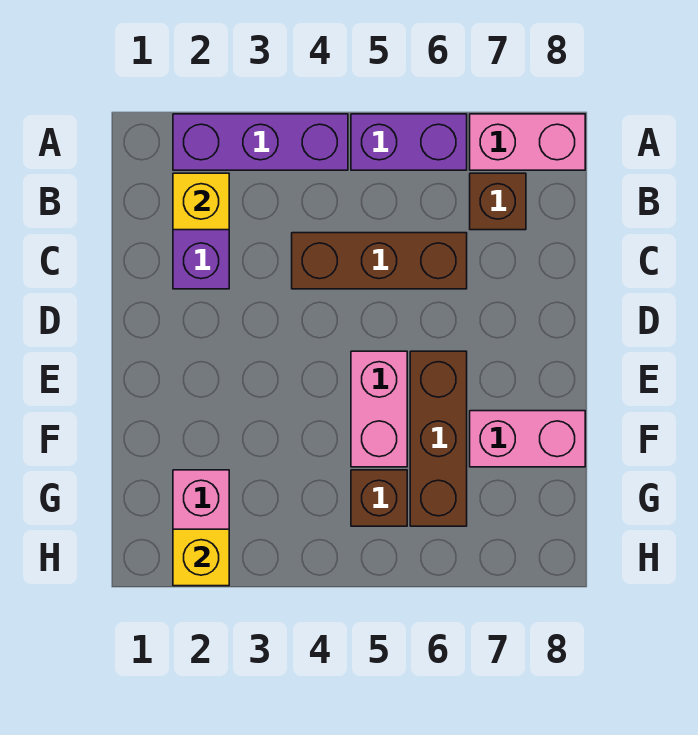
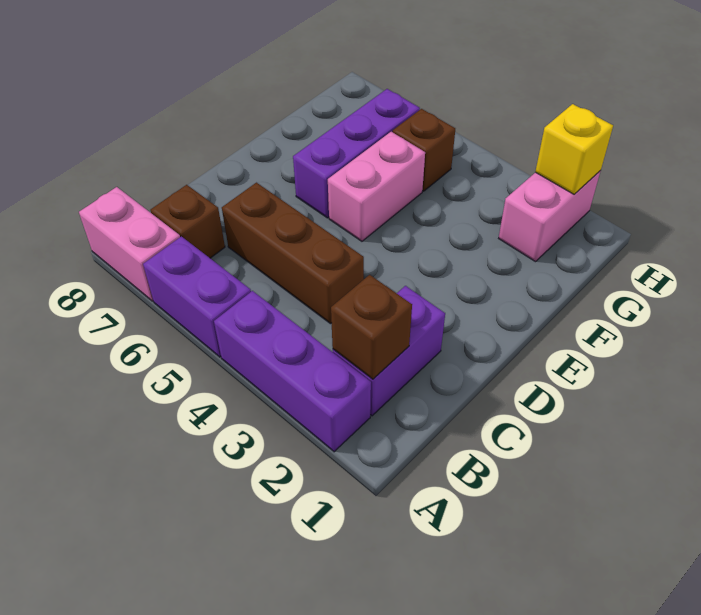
yellow 1x1 brick [173,173,229,230] -> brown 1x1 brick [331,275,412,379]
brown 1x3 brick [410,351,467,526] -> purple 1x3 brick [293,89,420,218]
pink 1x2 brick [470,411,585,467] -> none

